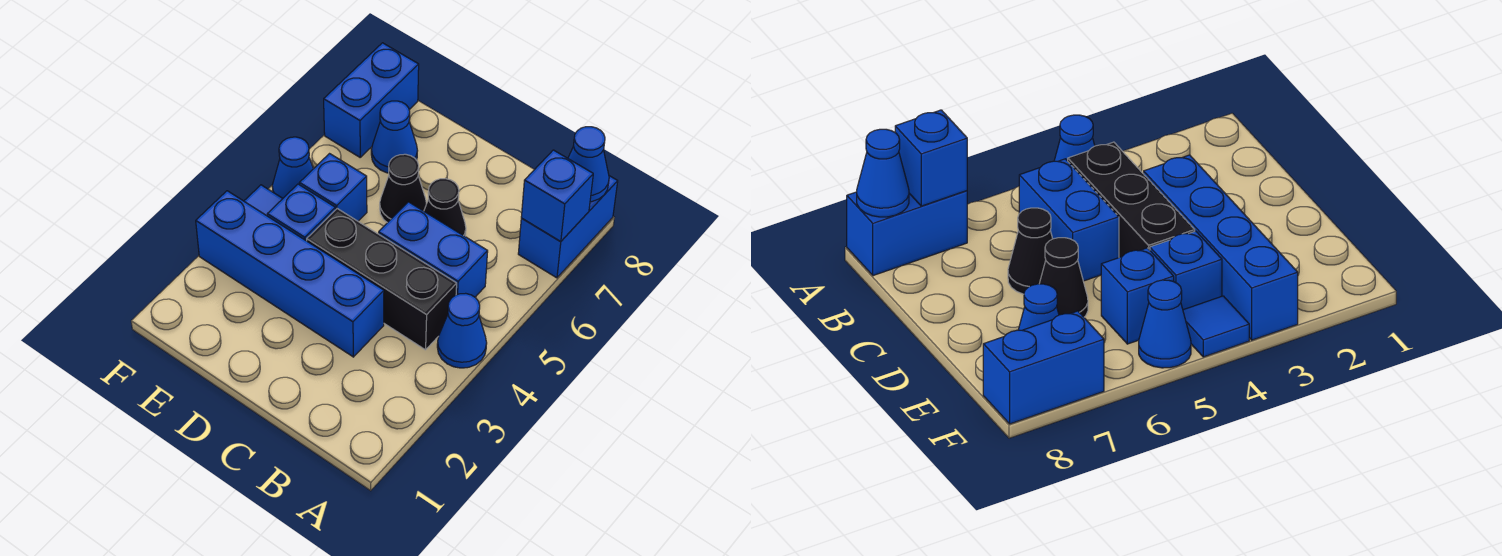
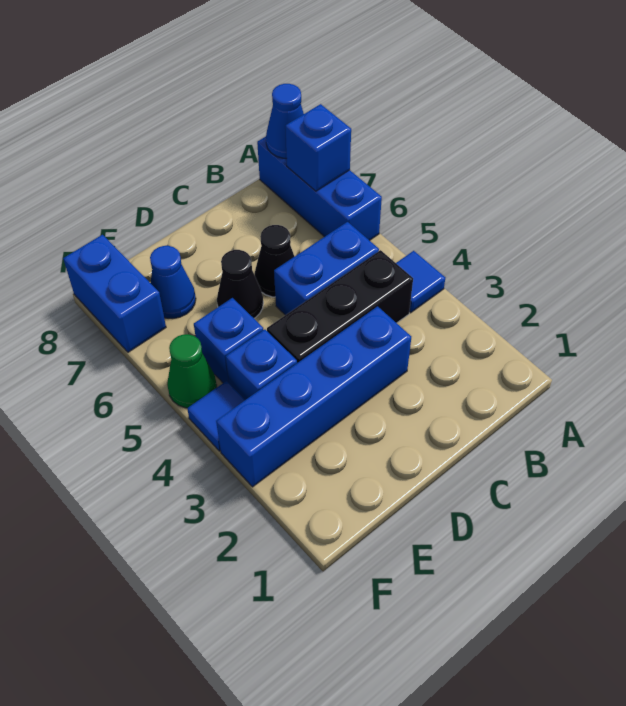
blue 1x1 cone [437,293,487,368] -> blue 1x1 tile [396,251,445,313]
blue 1x2 brick [518,176,618,278] -> blue 1x3 brick [257,137,382,241]
blue 1x1 cone [272,137,313,198] -> green 1x1 cone [167,334,217,408]

